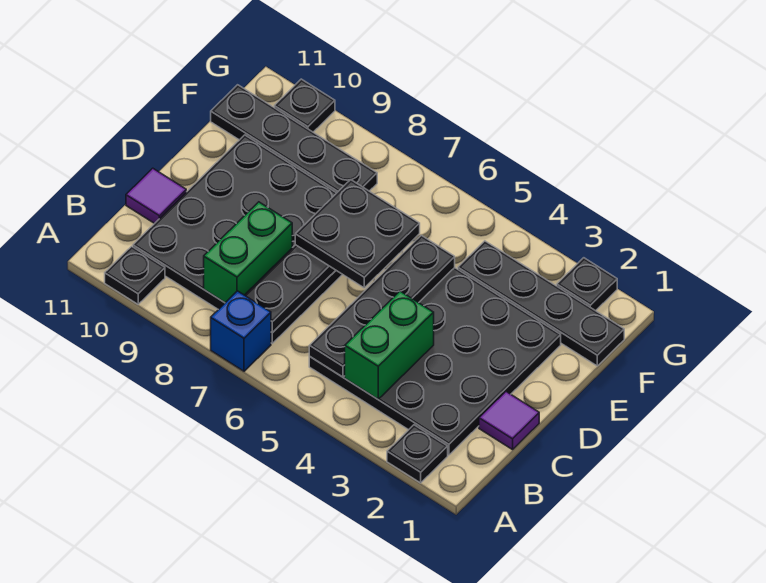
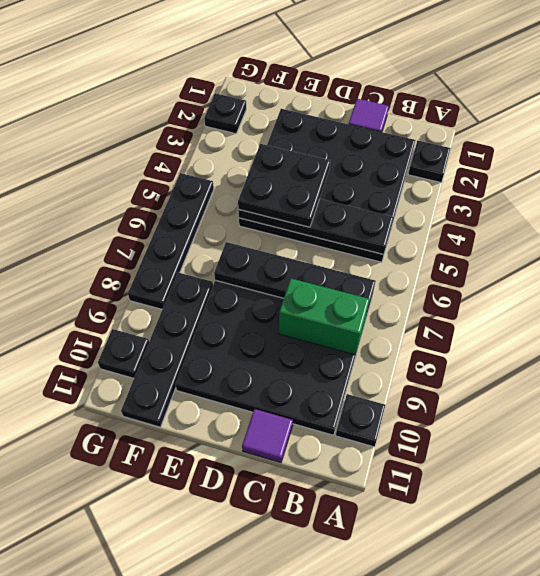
blue 1x1 brick [211,291,271,371] -> none
green 1x2 brick [345,291,434,399] -> none
black 2x2 plate [295,180,420,288] -> black 2x2 plate moved to [238,144,330,227]
black 1x4 plate [458,241,624,366] -> black 1x4 plate moved to [128,173,214,309]

